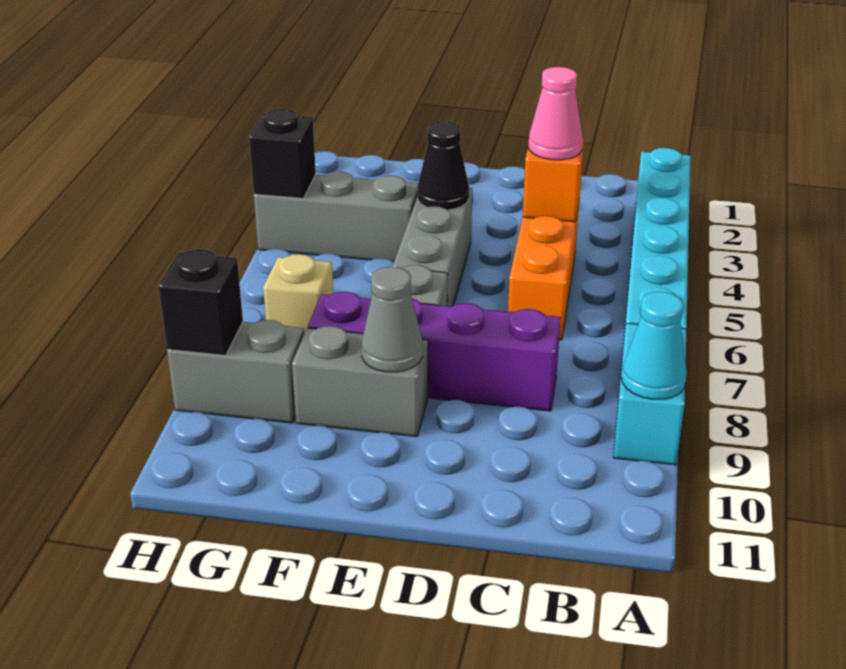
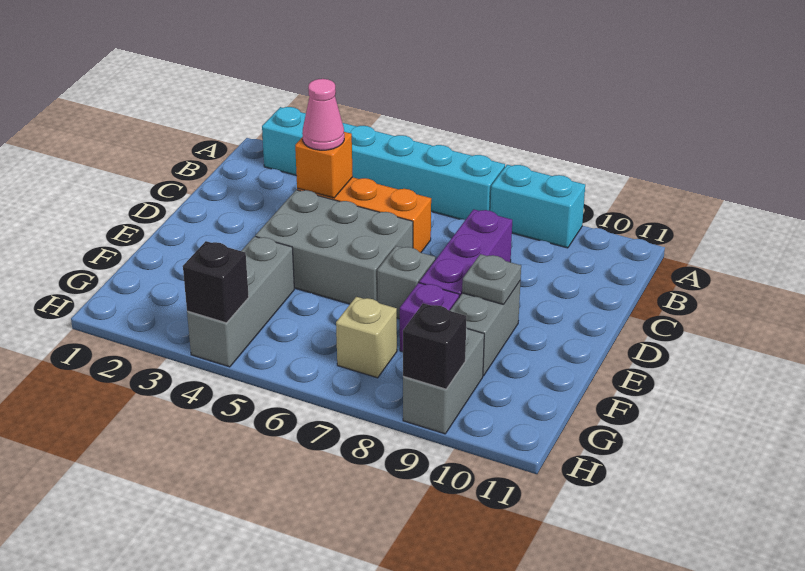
cyan 1x1 cone [622,292,687,399] -> none
grey 1x3 brick [393,187,472,306] -> grey 2x3 brick [255,190,413,304]
black 1x1 cone [418,121,469,210] -> none
grey 1x1 cone [361,267,423,372] -> grey 1x1 plate [462,254,521,305]

